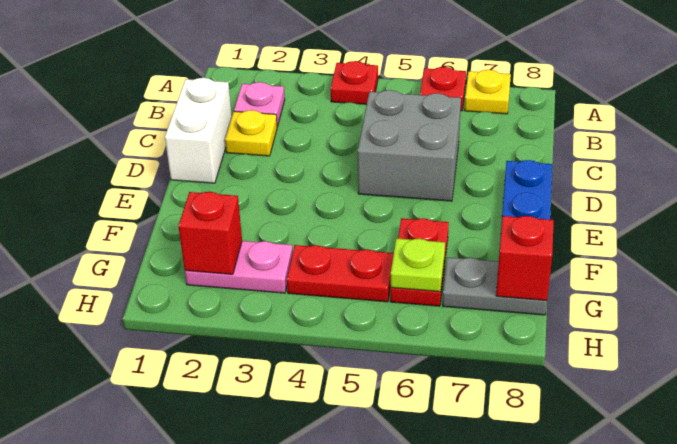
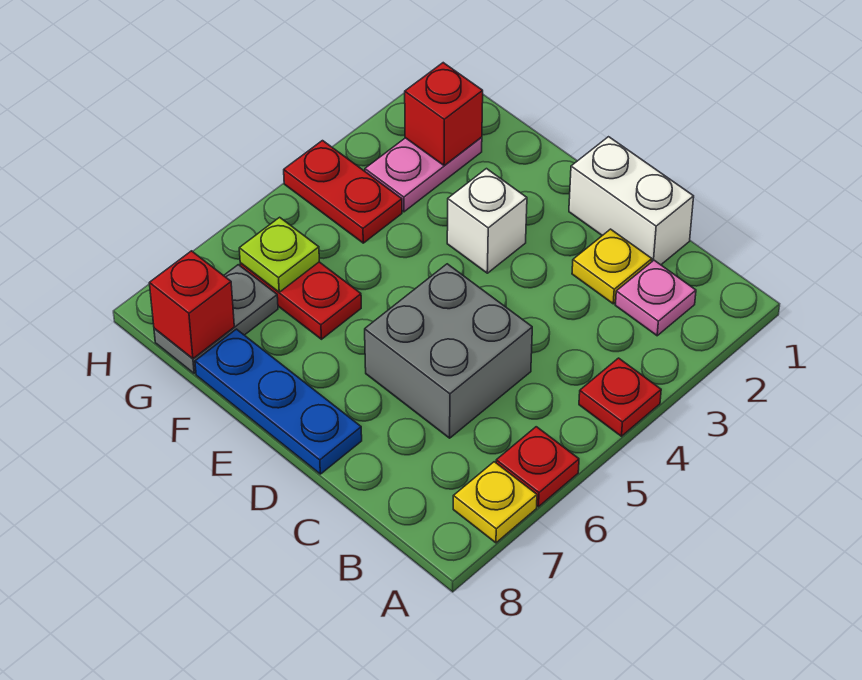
none -> white 1x1 brick [447,169,527,273]
red 1x2 plate [287,245,393,302] -> red 1x2 plate turned to [284,141,402,243]

